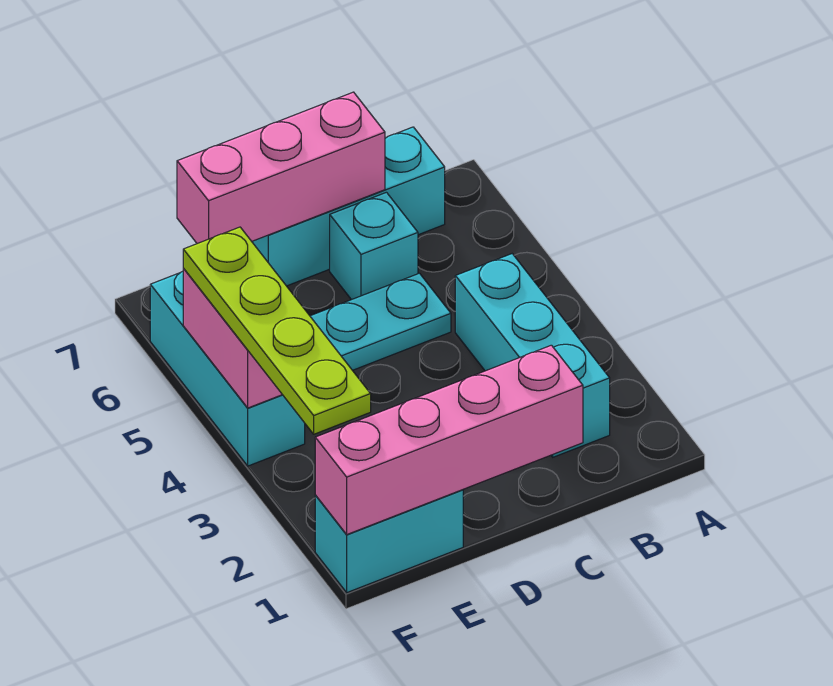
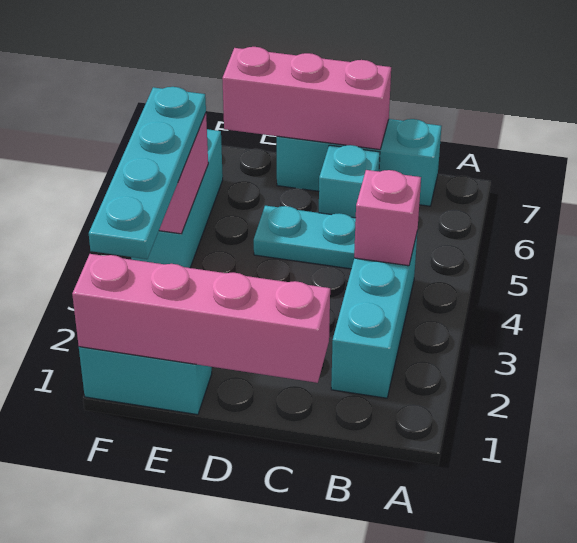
none -> pink 1x1 brick [354,170,421,266]
lime 1x4 plate [183,227,371,434] -> cyan 1x4 plate [89,87,206,259]

